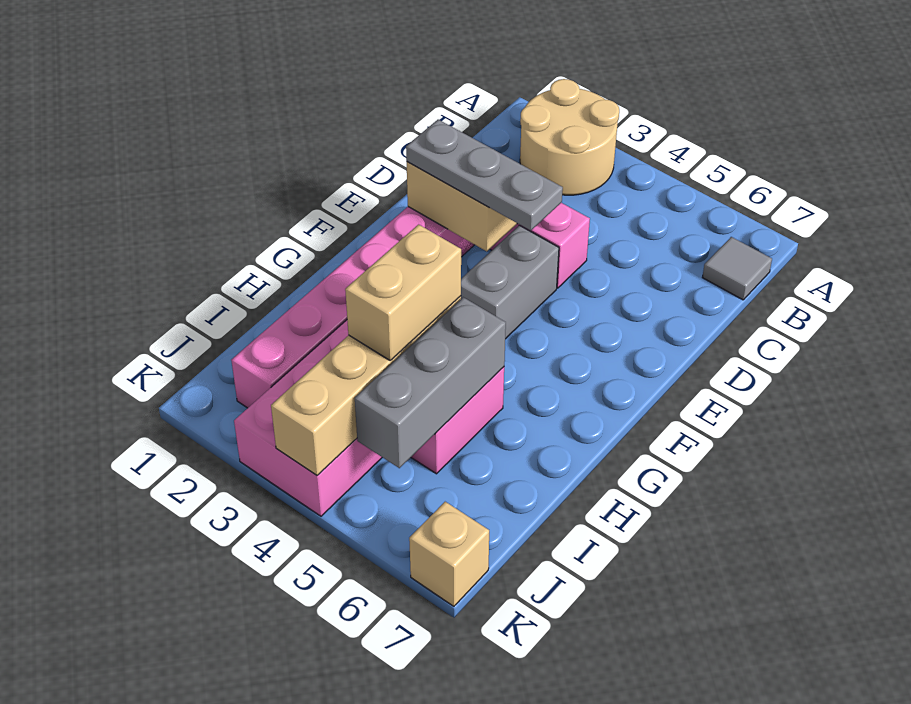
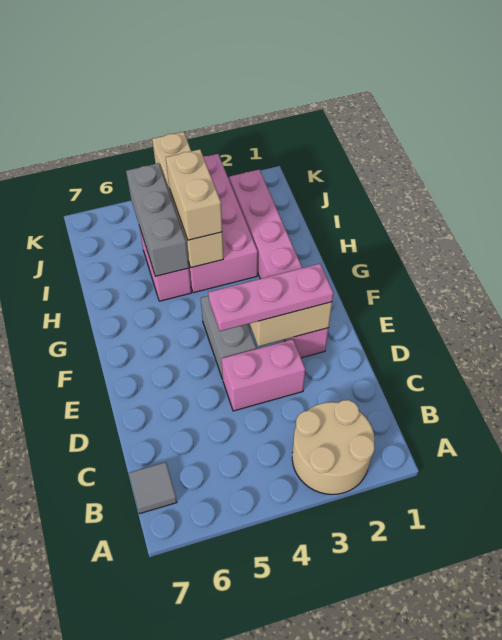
grey 1x3 plate [406,120,563,231] -> pink 1x3 plate [208,264,333,331]
tan 1x1 brick [409,502,489,606] -> none

